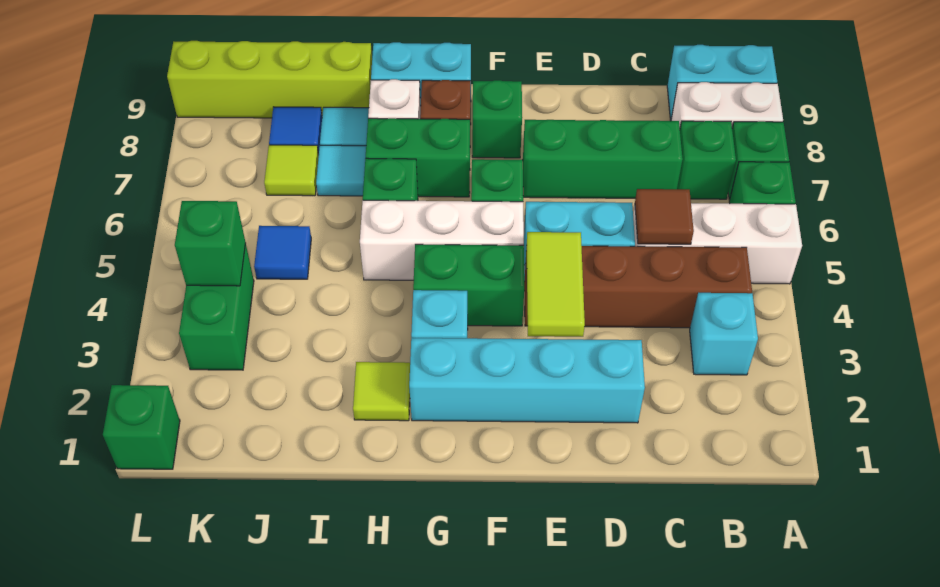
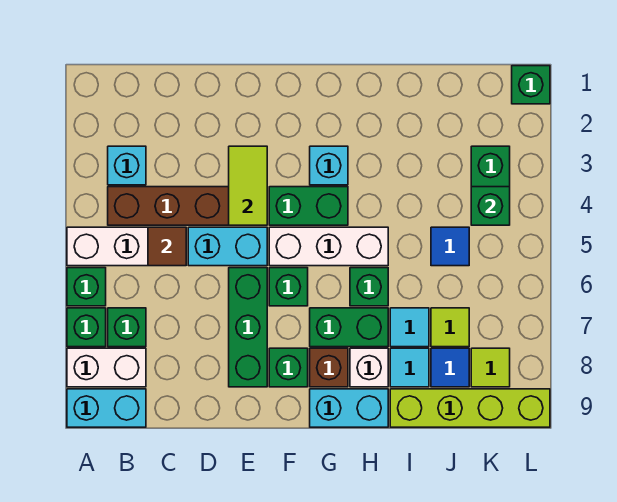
green 1x3 brick [523,120,683,198] -> green 1x3 brick turned to [229,268,267,387]
cyan 1x4 brick [409,338,645,423] -> none
lime 1x1 tile [353,362,410,421] -> lime 1x1 tile moved to [471,348,510,387]

